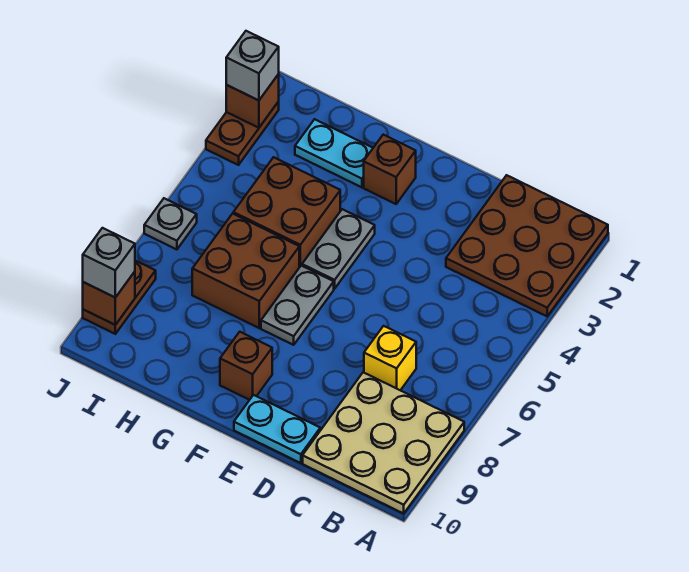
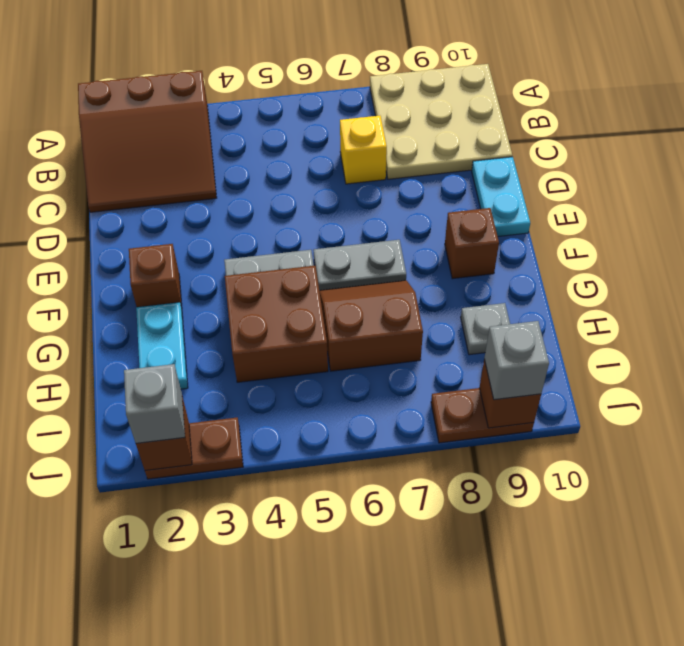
brown 3x3 plate [446,175,608,316] -> brown 3x3 slope [78,71,217,212]
brown 2x2 brick [192,214,299,328] -> brown 2x2 slope [319,280,423,371]
grey 1x1 plate [144,198,197,249] -> grey 1x1 plate moved to [461,303,510,355]

